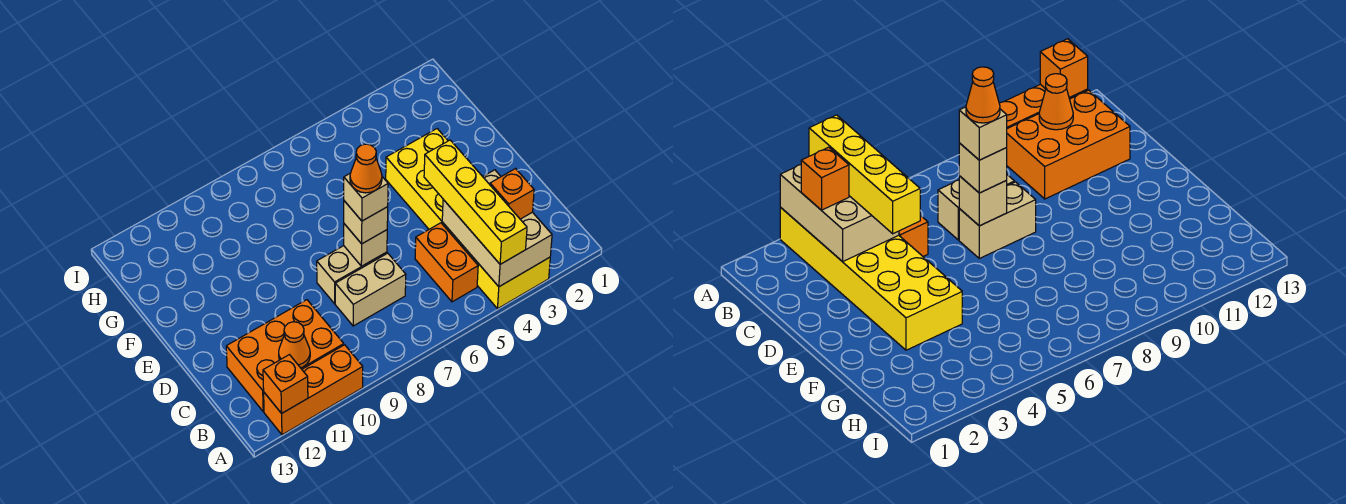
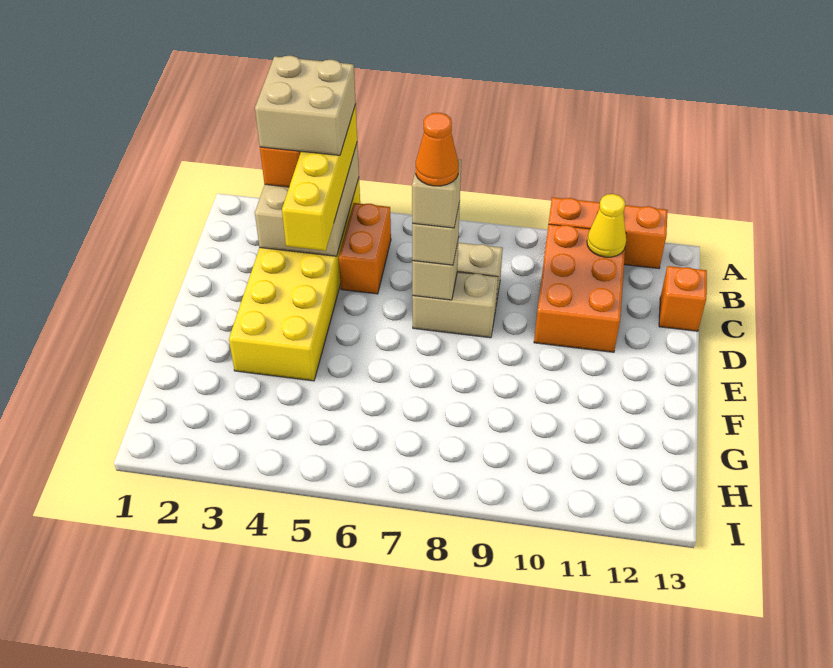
none -> tan 2x2 brick [255,56,356,155]
orange 1x1 brick [263,355,308,413] -> orange 1x1 brick moved to [659,266,707,331]
orange 2x3 brick [226,300,344,412] -> orange 2x3 brick turned to [534,224,625,352]
orange 1x1 cone [279,322,310,368] -> yellow 1x1 cone [587,194,626,257]

